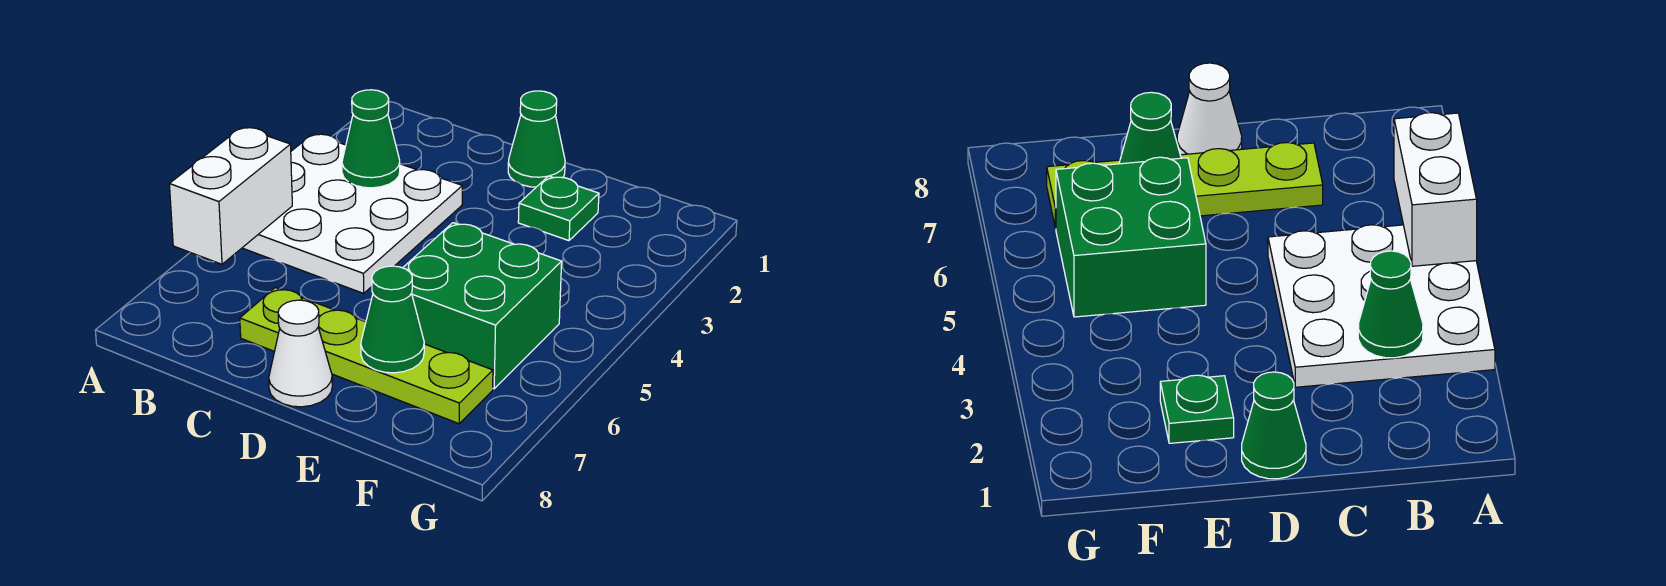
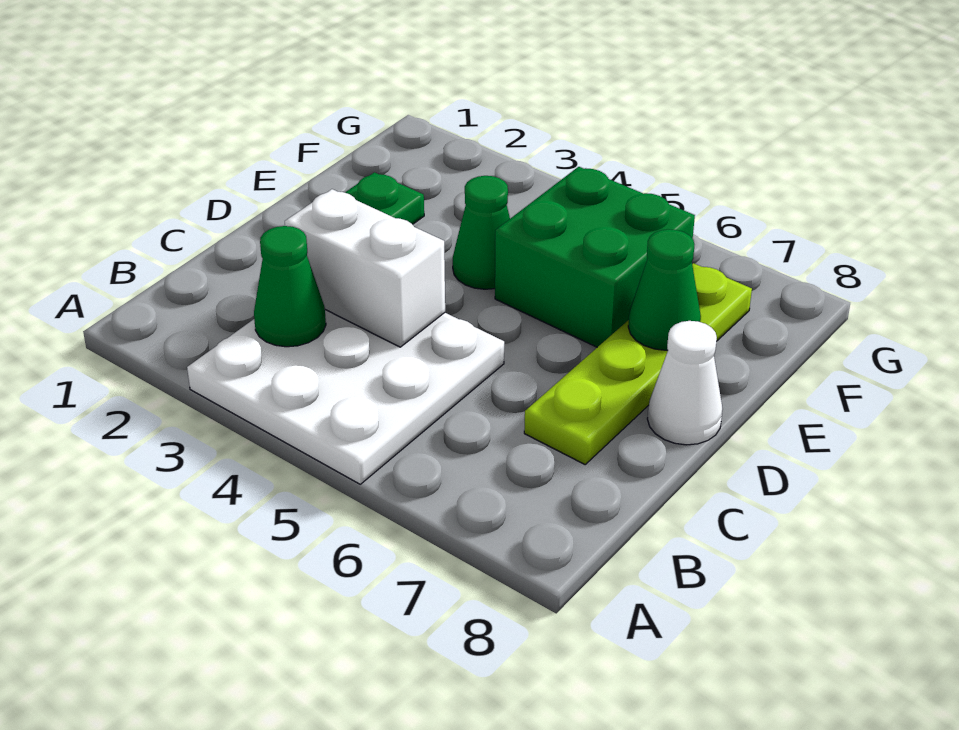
white 1x2 brick [169,127,292,264] -> white 1x2 brick moved to [285,189,445,347]
green 1x1 cone [508,91,565,187] -> green 1x1 cone moved to [453,176,510,289]

